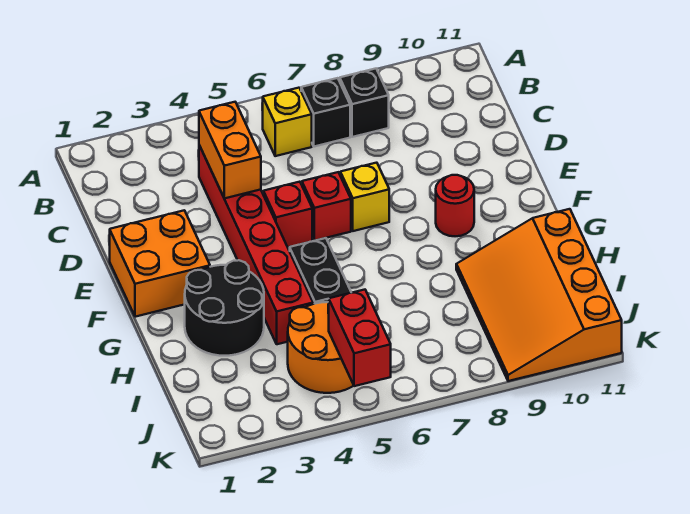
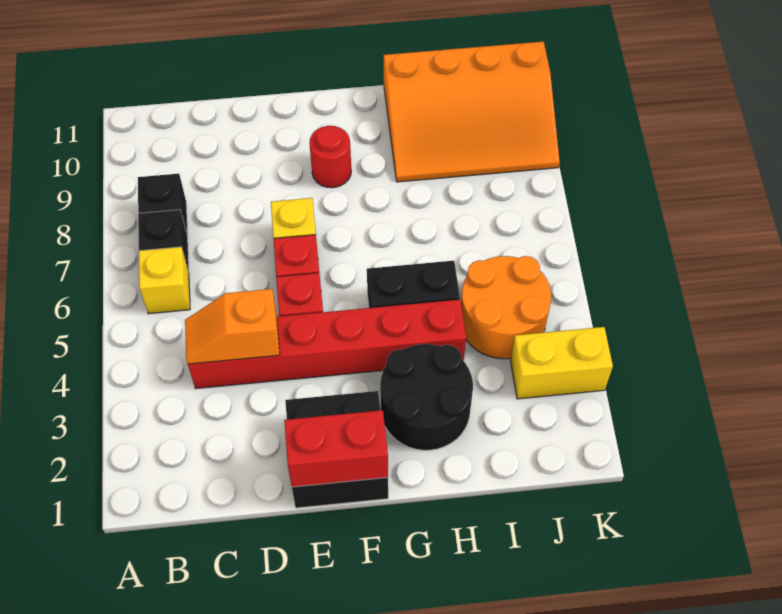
orange 1x2 brick [199,102,261,198] -> orange 1x2 slope [185,289,280,364]
orange 2x2 brick [110,210,210,317] -> black 2x2 brick [285,391,388,508]
none -> yellow 1x2 brick [510,327,613,399]
red 1x2 brick [329,290,391,386] -> red 1x2 brick moved to [284,410,388,487]

